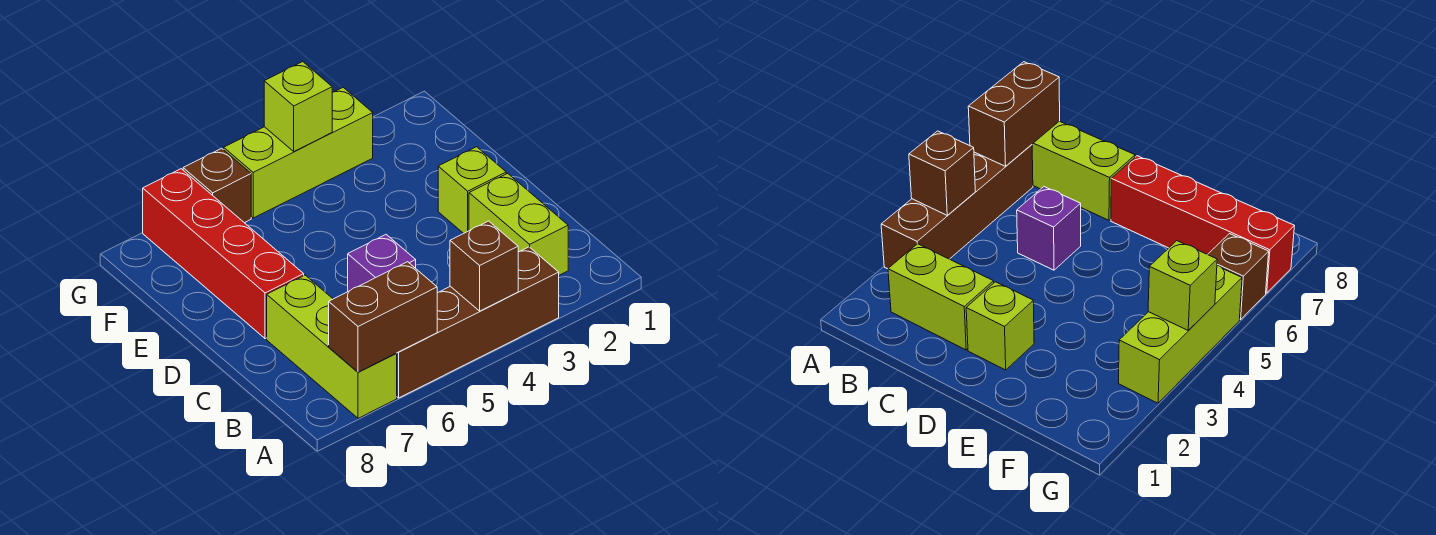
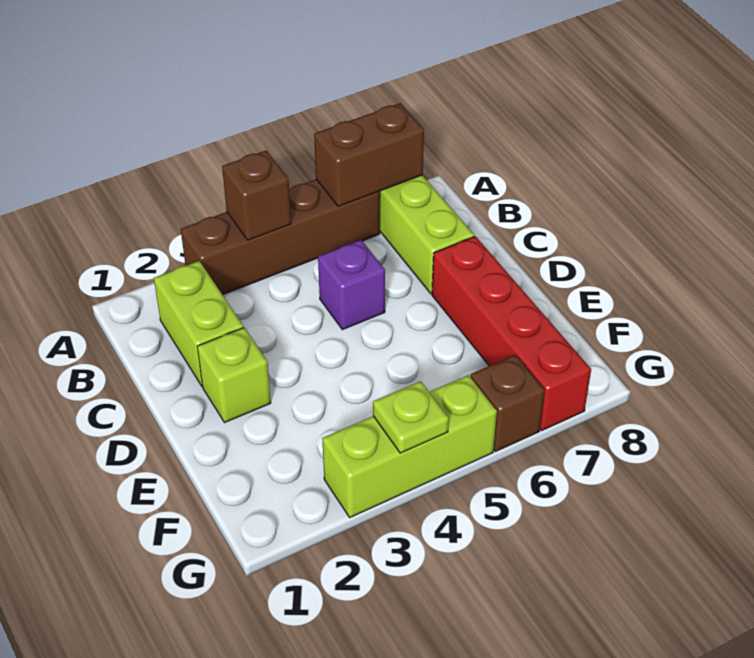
lime 1x1 brick [264,62,332,151] -> lime 1x1 plate [373,381,449,453]

